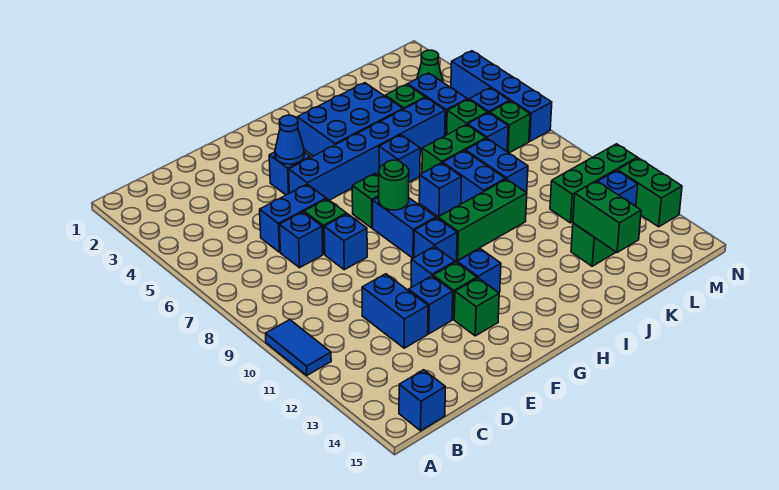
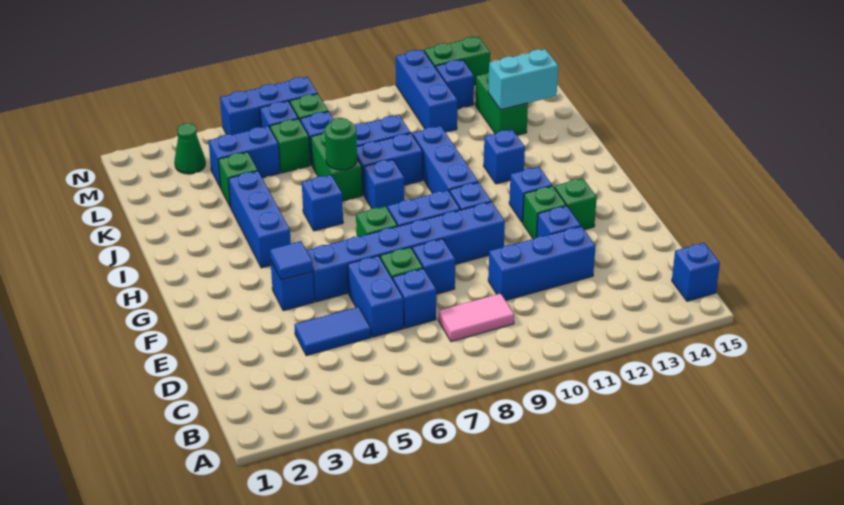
blue 1x2 tile [265,320,331,375] -> blue 1x2 tile moved to [295,307,371,356]
none -> pink 1x2 tile [438,293,514,342]
blue 1x2 brick [362,274,428,348] -> blue 1x3 brick [488,226,596,300]
blue 1x1 cone [275,115,304,164] -> blue 1x1 tile [270,241,313,280]
blue 1x6 brick [289,98,445,200] -> blue 1x6 brick turned to [306,202,505,302]
blue 1x1 brick [411,246,455,287] -> blue 1x1 brick moved to [484,129,525,184]
green 1x1 round brick [379,160,409,210] -> green 1x1 round brick moved to [325,118,357,170]
blue 2x3 brick [297,83,403,156] -> blue 1x3 brick [228,171,291,268]
green 1x3 brick [438,179,527,260] -> blue 1x3 brick [413,126,478,193]
green 1x2 brick [573,181,641,253] -> cyan 1x2 brick [488,49,558,110]
green 1x3 brick [550,144,637,223] -> blue 1x3 brick [396,50,457,132]
blue 1x4 brick [451,51,552,141] -> blue 1x3 brick [220,77,318,135]

